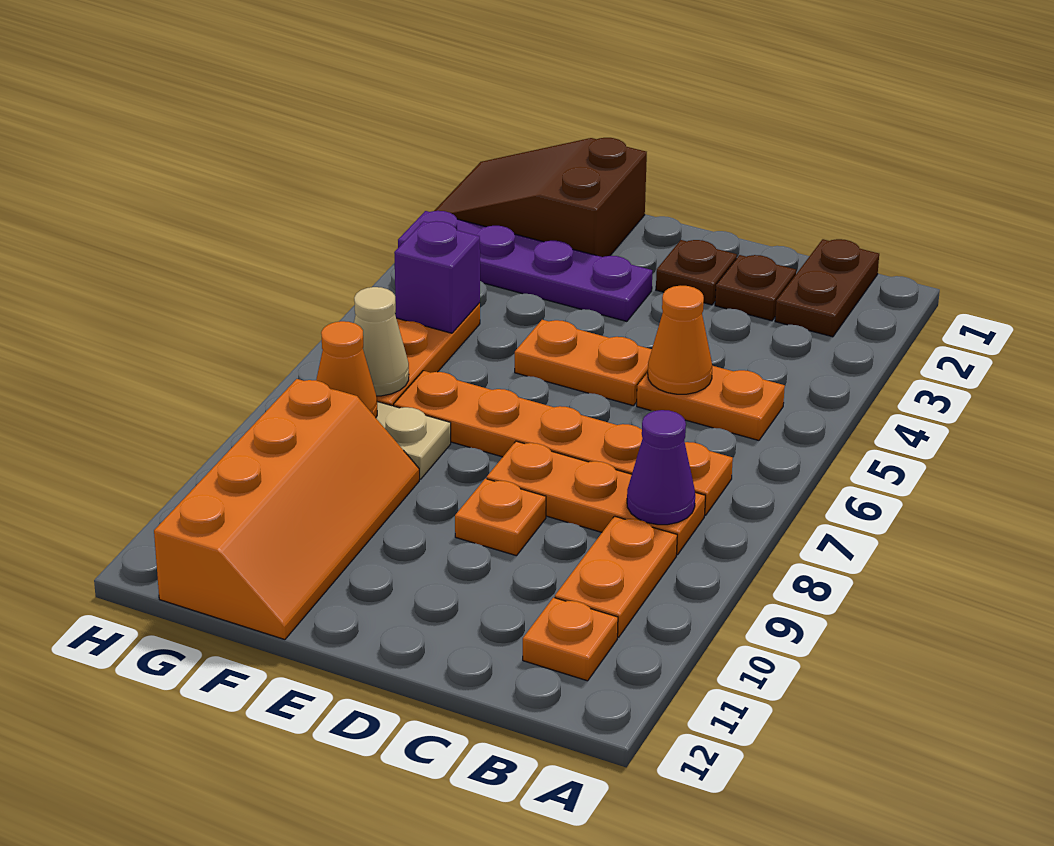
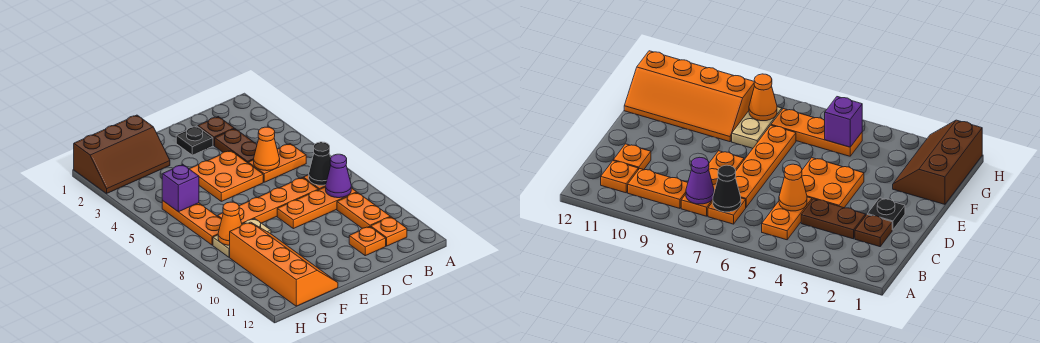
brown 1x2 plate [775,239,879,337] -> brown 1x2 plate moved to [215,129,257,163]
none -> black 1x1 cone [309,142,331,185]
brown 1x1 plate [656,240,737,305] -> black 1x1 plate [176,126,213,155]
orange 1x2 plate [515,320,652,406] -> orange 2x2 plate [190,151,263,201]
orange 1x1 plate [455,479,546,556] -> orange 1x1 plate moved to [349,227,386,256]
purple 1x4 plate [398,211,652,321] -> none
brown 2x3 slope [434,138,647,257] -> brown 2x3 slope turned to [74,115,170,193]
tan 1x1 cone [354,287,409,396] -> none

